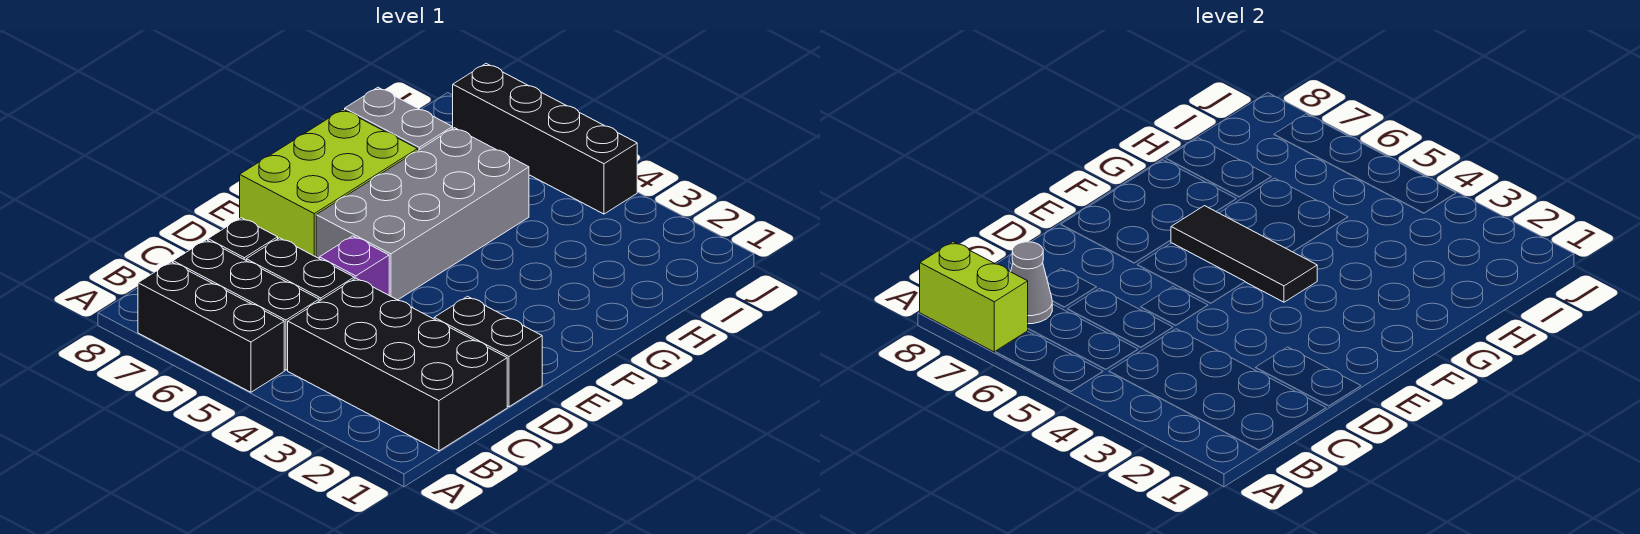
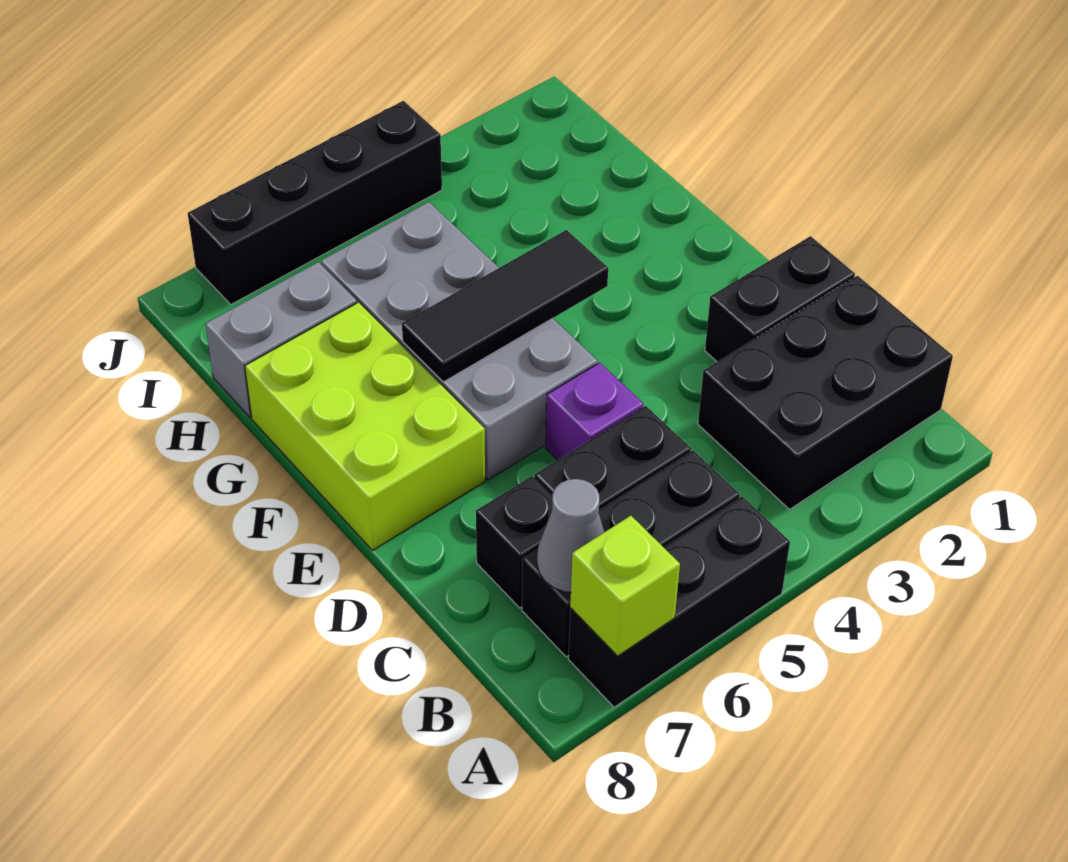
lime 1x2 brick [920,242,1028,352] -> lime 1x1 brick [570,516,680,656]
black 2x4 brick [288,278,507,451] -> black 2x3 brick [698,276,953,509]

